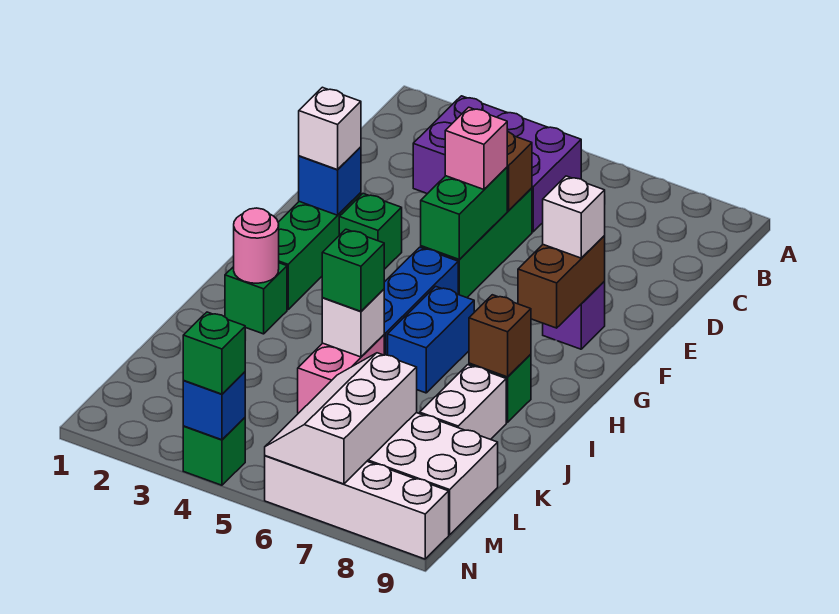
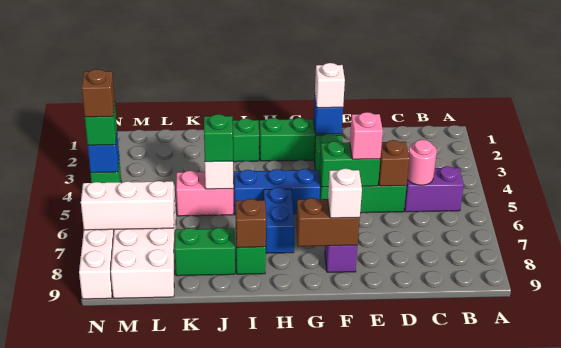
purple 2x3 brick [413,96,581,232] -> purple 1x2 brick [404,166,464,212]
blue 1x2 brick [388,286,474,393] -> blue 1x2 brick turned to [264,188,295,253]
pink 1x1 round brick [234,208,279,283] -> pink 1x1 round brick moved to [407,140,437,185]
white 1x2 brick [420,365,506,440] -> green 1x2 brick [175,227,235,276]
none -> brown 1x1 brick [82,69,115,117]

